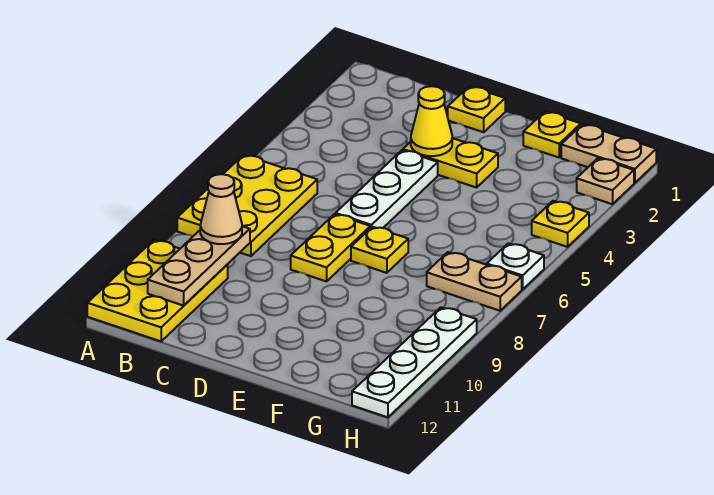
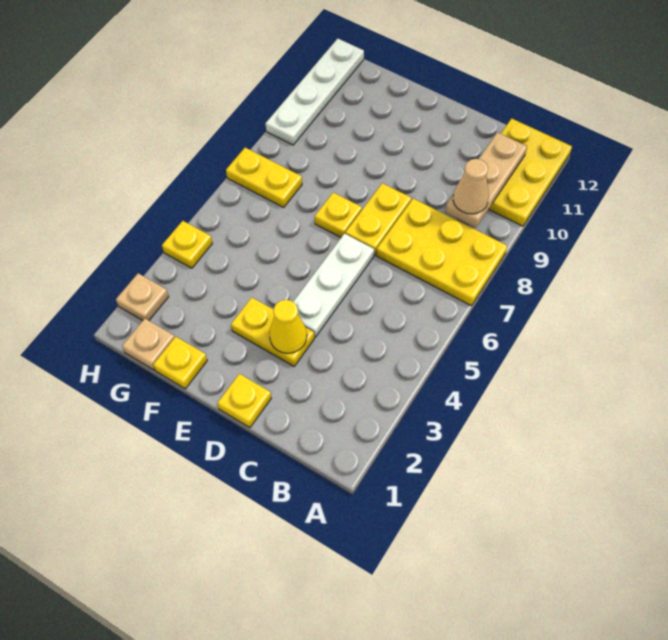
yellow 2x3 plate [177,155,317,256] -> yellow 2x3 plate turned to [376,199,507,306]
tan 1x2 plate [561,124,656,183] -> tan 1x1 plate [122,319,175,370]
tan 1x2 plate [427,252,522,311] -> yellow 1x2 plate [226,148,302,207]
white 1x1 plate [487,243,544,289] -> none

